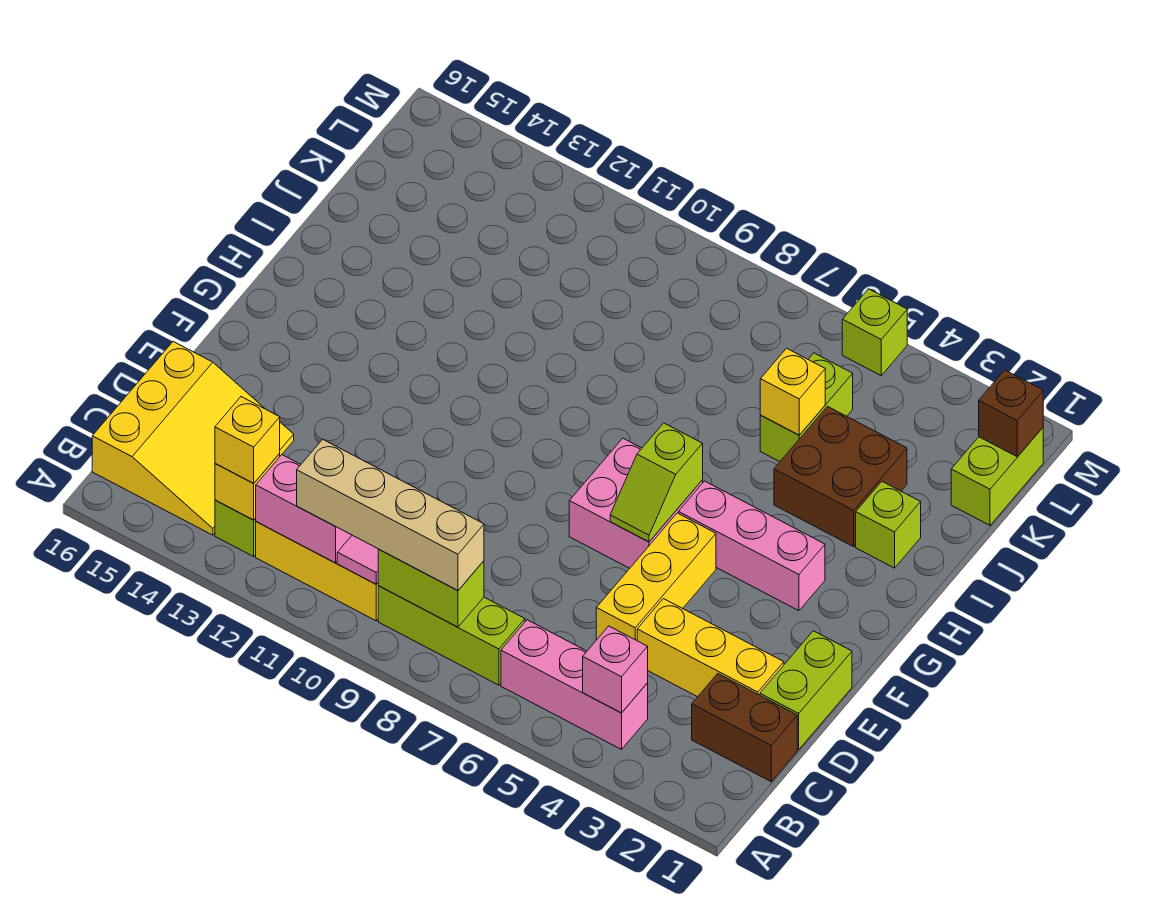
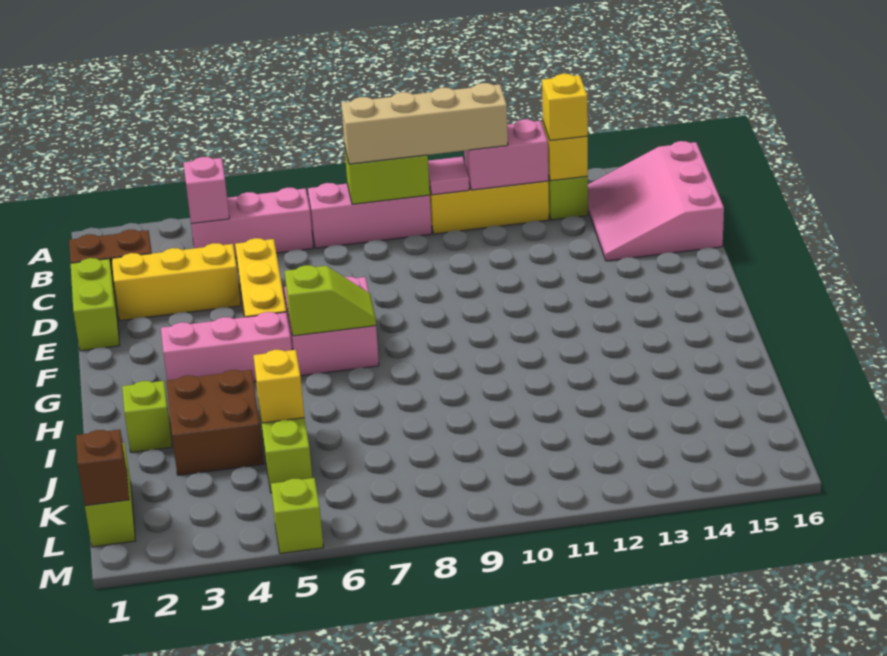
lime 1x3 brick [378,586,525,685] -> pink 1x3 brick [308,183,432,248]
yellow 3x3 slope [92,342,294,535] -> pink 3x3 slope [588,141,724,261]
lime 1x2 slope [610,423,703,542] -> lime 1x2 slope turned to [285,265,376,336]

